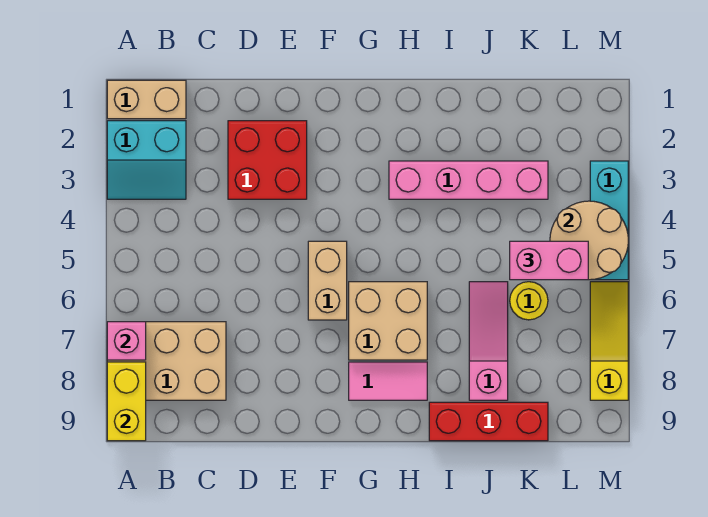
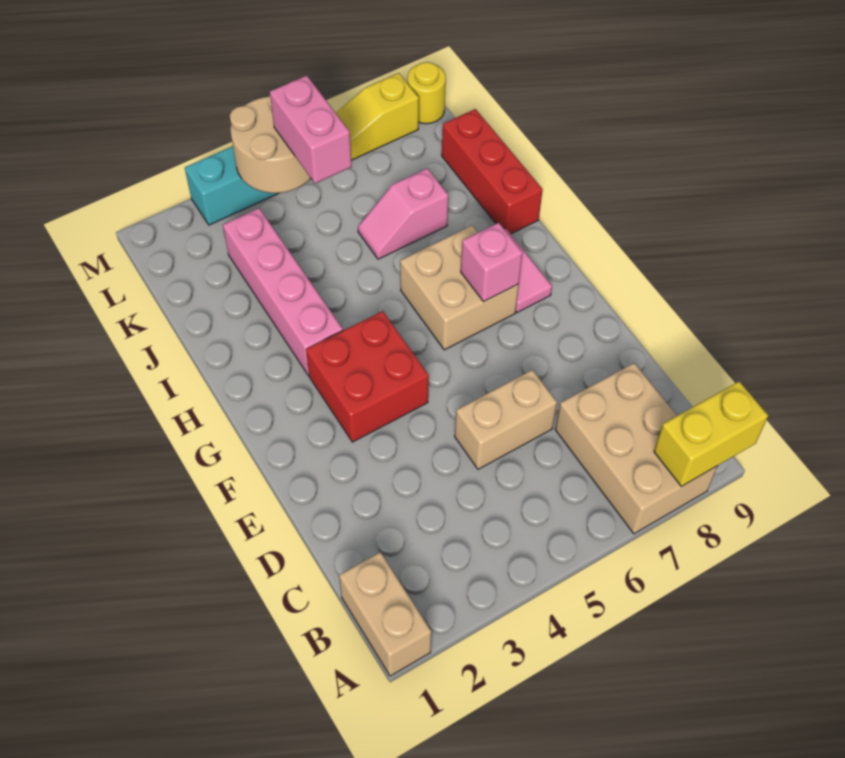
cyan 2x2 slope [107,121,186,199] -> none
pink 1x1 brick [107,322,146,360] -> pink 1x1 brick moved to [461,223,523,302]
red 2x2 brick [228,121,307,199] -> red 2x2 brick moved to [306,311,429,442]
tan 1x2 brick [308,241,347,320] -> tan 1x2 brick moved to [455,370,557,469]
pink 1x3 slope [469,282,508,400] -> pink 1x2 slope [358,168,448,259]
yellow 1x1 round brick [510,282,548,320] -> yellow 1x1 round brick moved to [408,62,446,124]

